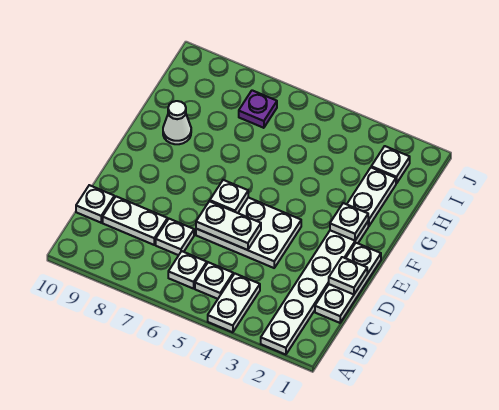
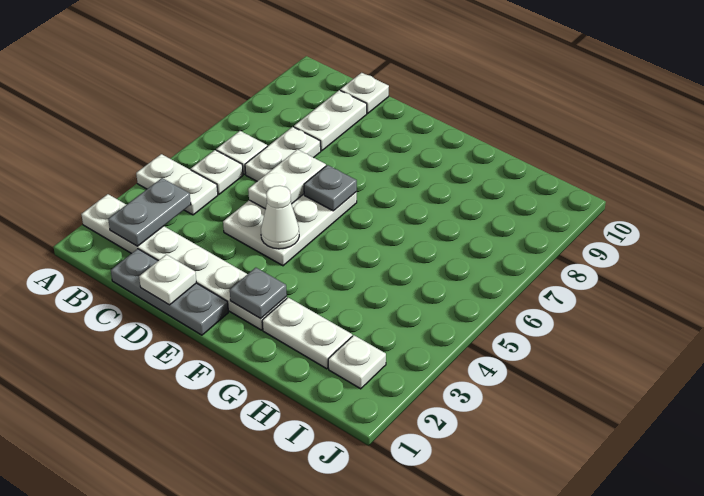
none -> grey 1x2 plate [108,178,191,246]
white 1x3 plate [315,243,381,323] -> grey 1x3 plate [111,249,228,335]
white 1x1 plate [156,219,194,255] -> white 1x2 plate [245,127,321,181]
white 1x1 plate [210,180,248,213] -> grey 1x1 plate [304,165,357,211]
white 1x1 plate [330,203,368,240] -> grey 1x1 plate [230,268,287,319]
white 1x1 cone [163,101,191,144] -> white 1x1 cone moved to [261,186,299,249]
purple 1x1 plate [239,90,277,128] -> none

